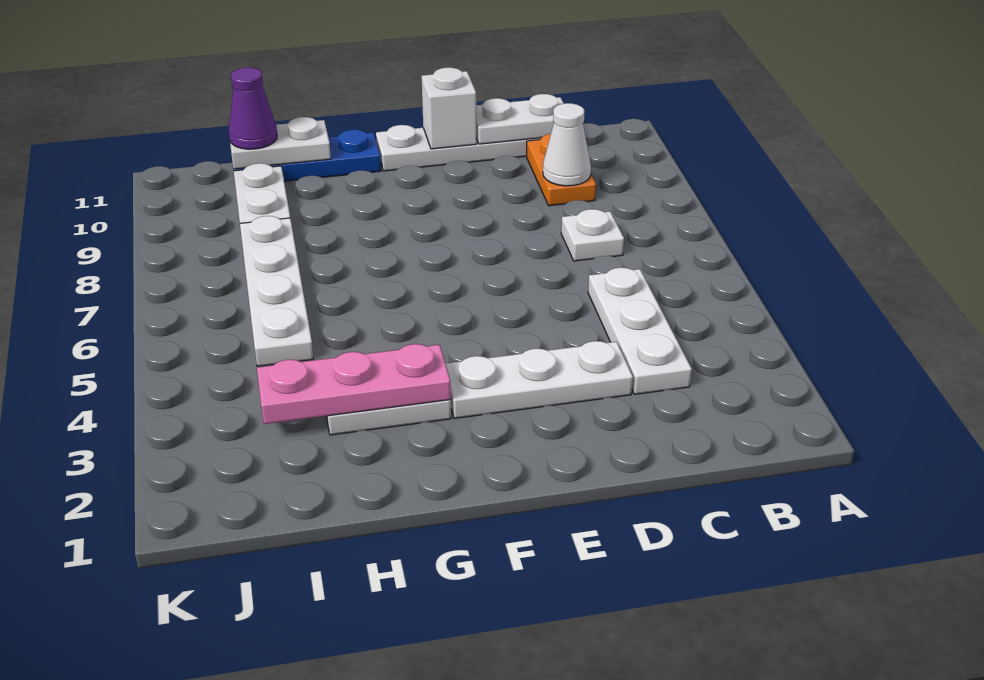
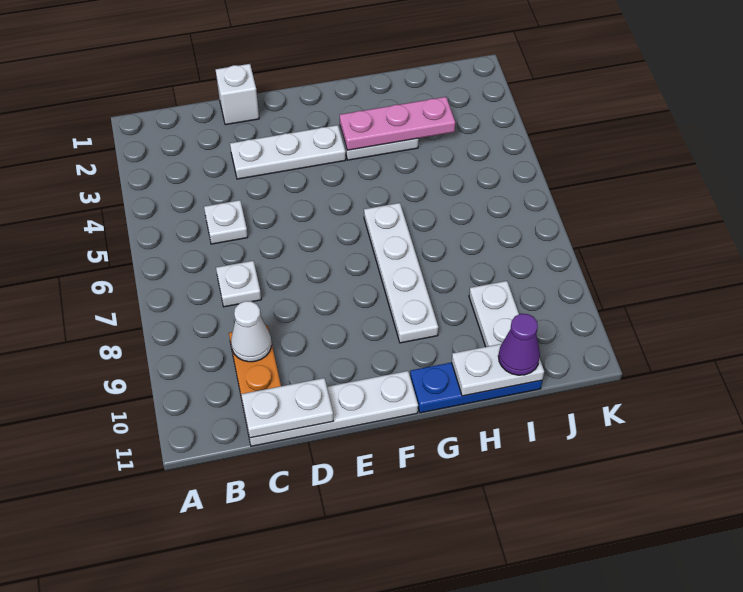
white 1x3 plate [588,268,692,394] -> white 1x1 plate [204,200,248,244]
white 1x1 brick [422,67,477,149] -> white 1x1 brick moved to [216,64,259,125]
white 1x4 plate [240,216,313,366] -> white 1x4 plate moved to [364,203,438,343]

